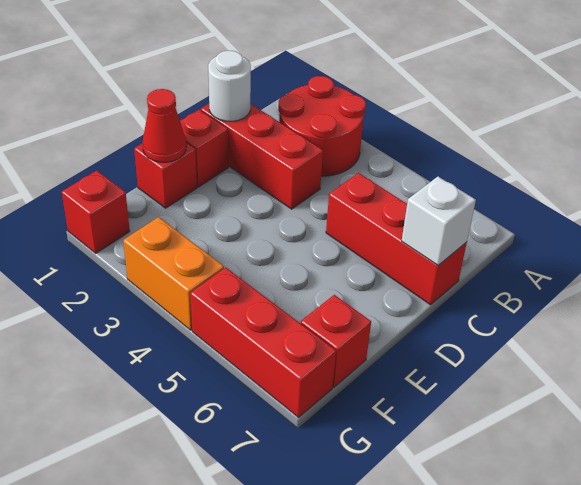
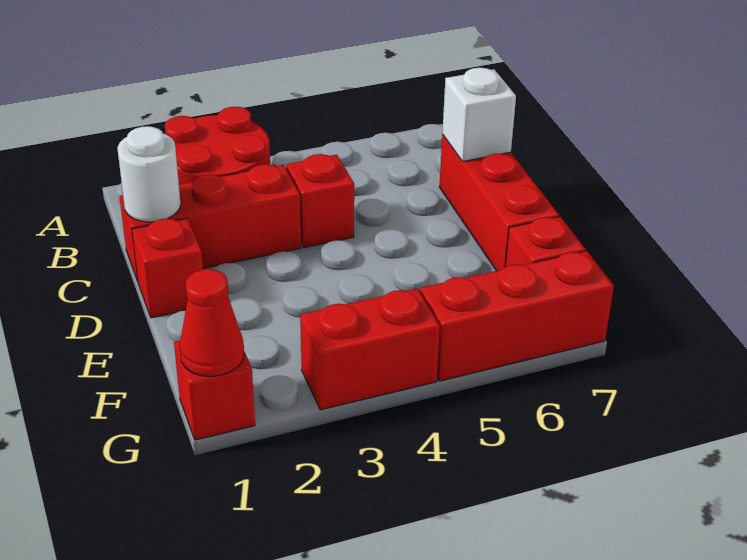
red 1x3 brick [326,173,467,305] -> red 1x3 brick turned to [439,135,559,271]
red 1x1 brick [134,143,197,208] -> red 1x1 brick moved to [286,154,354,248]
red 1x1 cone [143,89,186,162] -> red 1x1 cone moved to [180,269,244,377]
orange 1x2 brick [123,217,224,330] -> red 1x2 brick [300,289,440,410]

